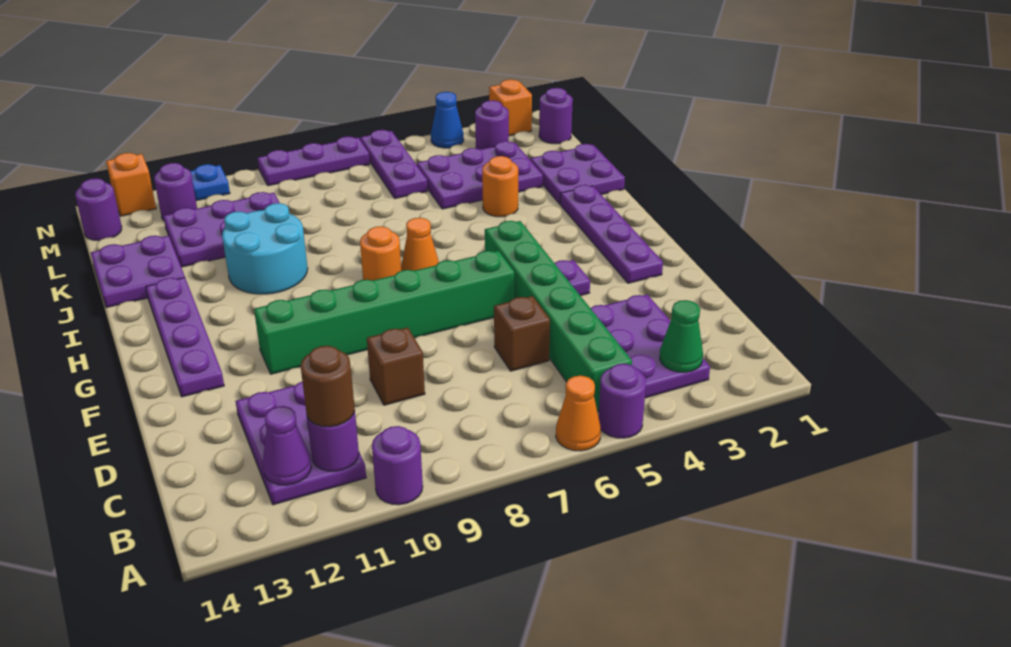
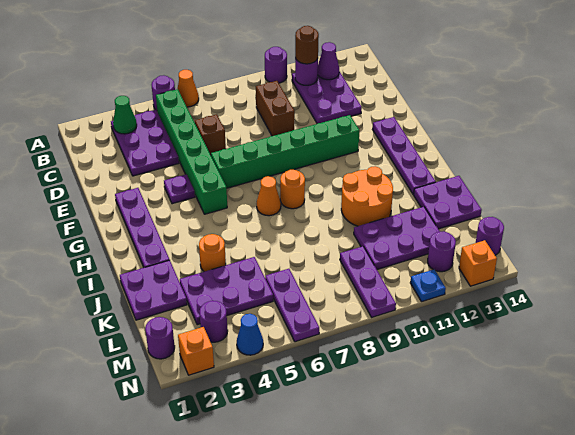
brown 1x1 brick [367,327,425,405] -> brown 1x2 brick [256,81,295,136]
cyan 2x2 round brick [222,203,308,294] -> orange 2x2 round brick [341,166,393,226]
purple 1x3 plate [258,136,370,186] -> purple 1x3 plate turned to [340,246,396,317]

